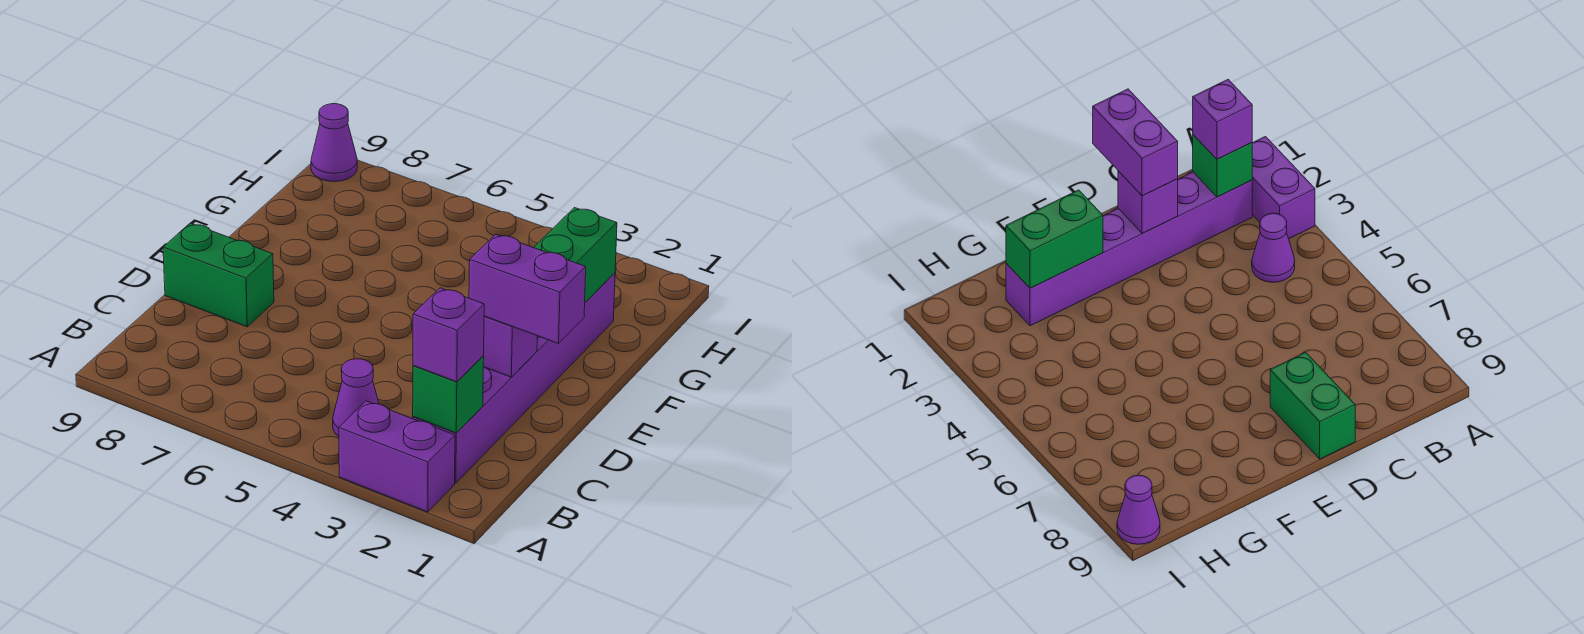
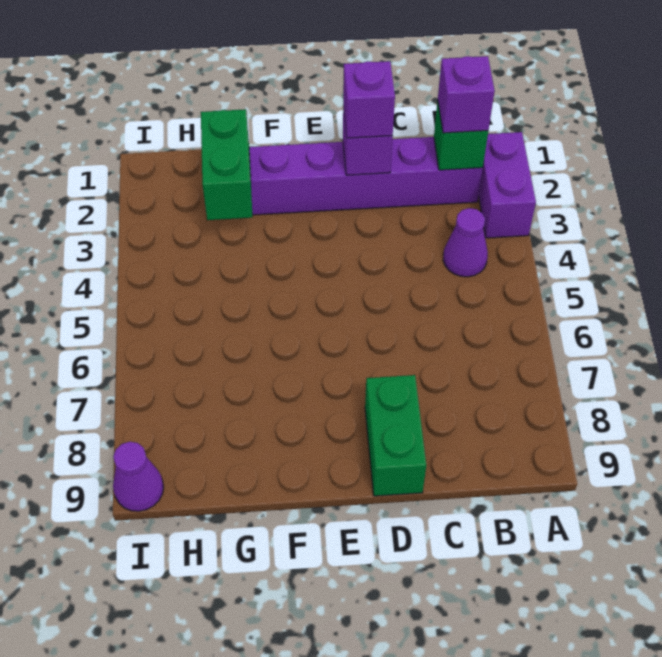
purple 1x2 brick [469,234,586,343] -> purple 1x1 brick [343,61,395,138]
green 1x2 brick [534,208,617,302] -> green 1x2 brick turned to [201,109,253,220]

